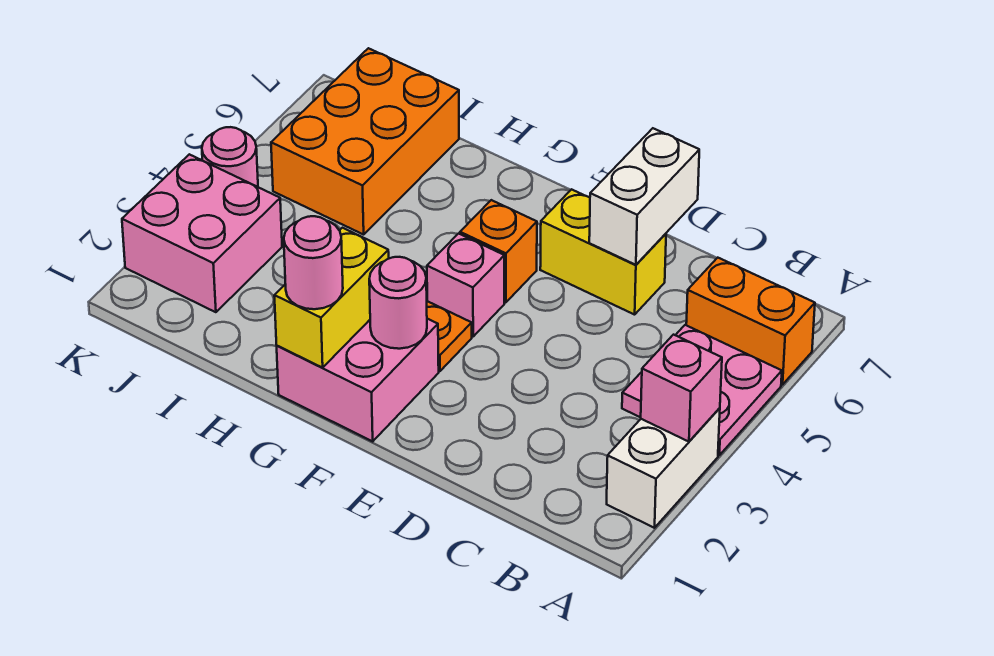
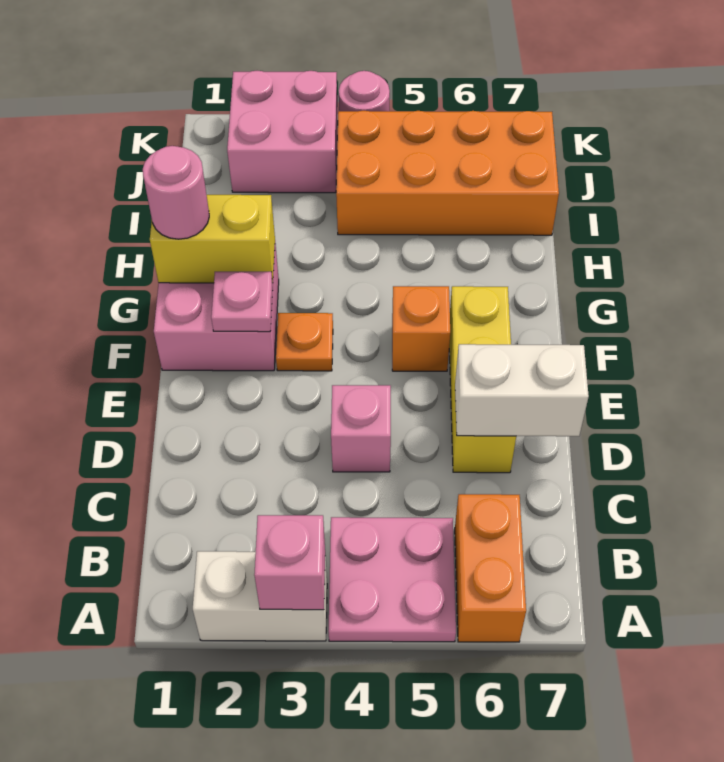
yellow 1x2 brick [540,189,666,315] -> yellow 1x3 brick [449,286,516,473]
pink 1x1 round brick [369,257,427,349] -> pink 1x1 plate [211,272,273,332]
pink 1x1 brick [427,234,504,336] -> pink 1x1 brick moved to [331,385,391,472]
orange 2x3 brick [271,48,459,235] -> orange 2x4 brick [336,111,559,235]

